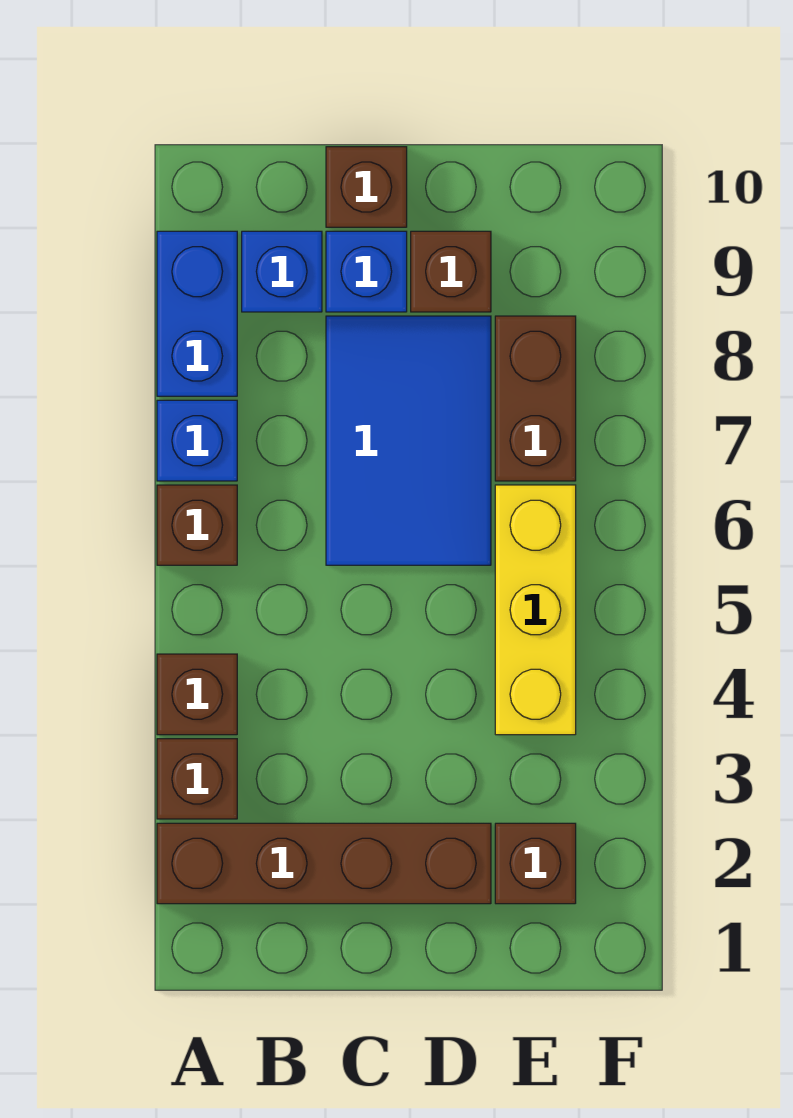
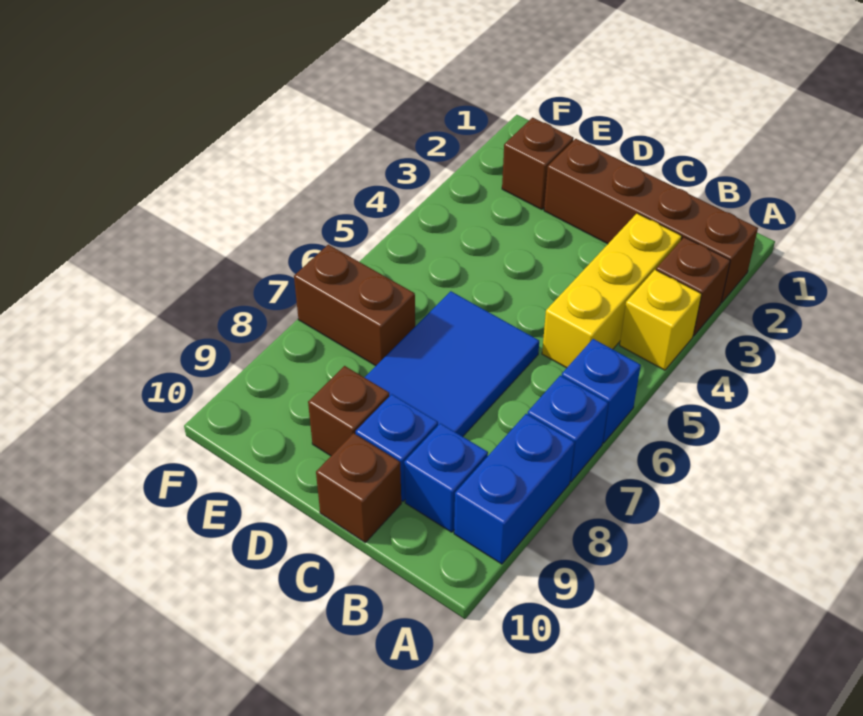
brown 1x1 brick [157,654,237,735] -> yellow 1x1 brick [620,270,702,370]
brown 1x1 brick [157,485,237,565] -> blue 1x1 brick [562,339,641,443]
yellow 1x3 brick [495,485,576,735] -> yellow 1x3 brick moved to [542,213,682,368]
brown 1x2 brick [495,316,576,481] -> brown 1x2 brick turned to [294,245,415,366]

